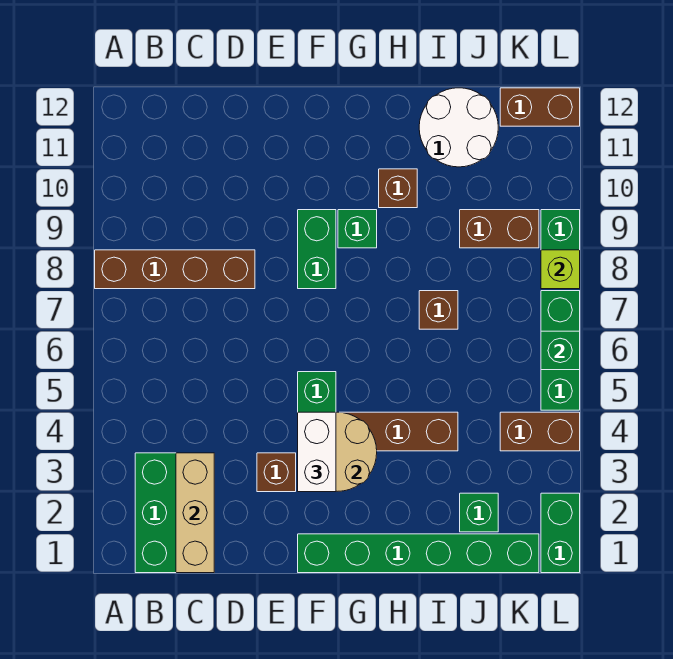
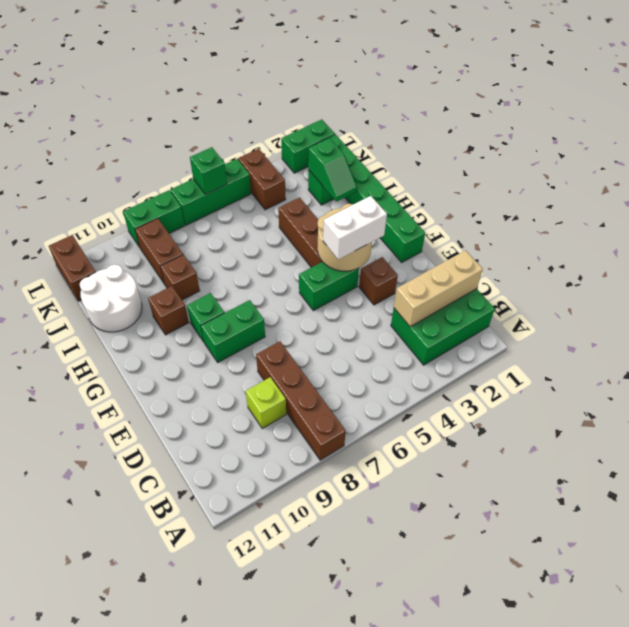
none -> green 1x2 slope [308,138,357,201]
brown 1x1 brick [419,291,458,329] -> brown 1x1 brick moved to [160,255,200,300]
lime 1x1 brick [541,250,580,289] -> lime 1x1 brick moved to [246,377,286,428]

